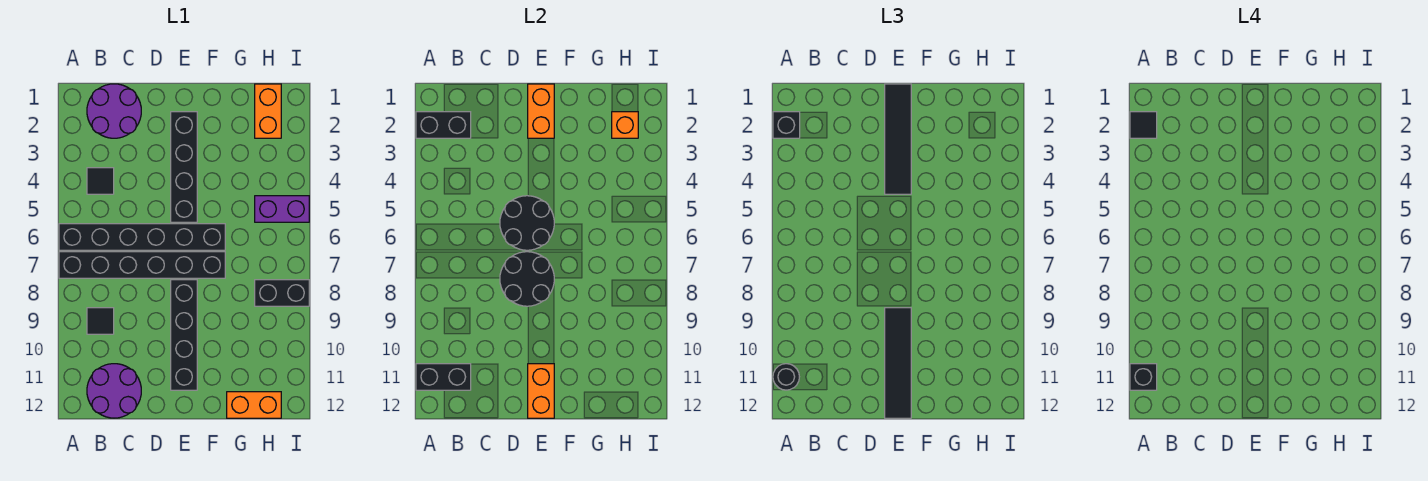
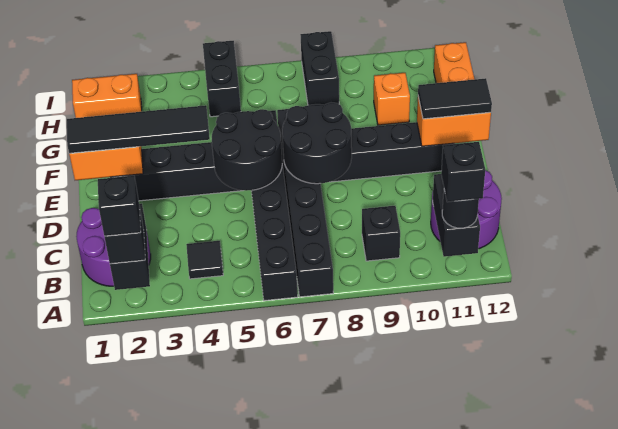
black 1x1 tile [1130,112,1157,138] -> black 1x1 brick [98,176,141,236]
black 1x1 tile [87,308,114,334] -> black 1x1 brick [362,206,400,261]
black 1x4 tile [885,308,911,418] -> black 1x2 tile [418,78,492,119]
orange 1x1 brick [612,112,638,138] -> orange 1x1 brick moved to [374,73,410,125]
purple 1x2 brick [255,196,309,222] -> black 1x2 brick [203,41,241,117]

